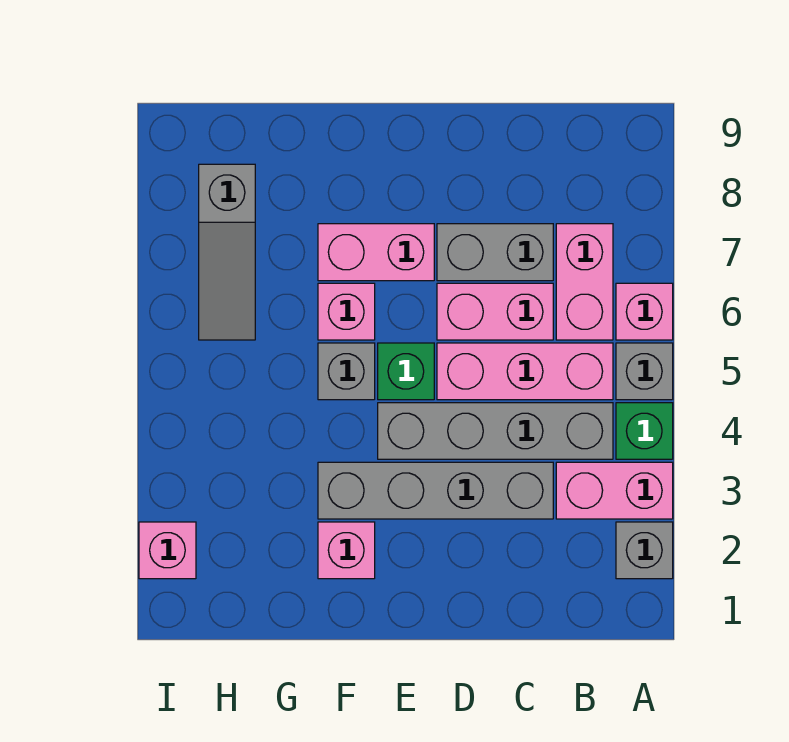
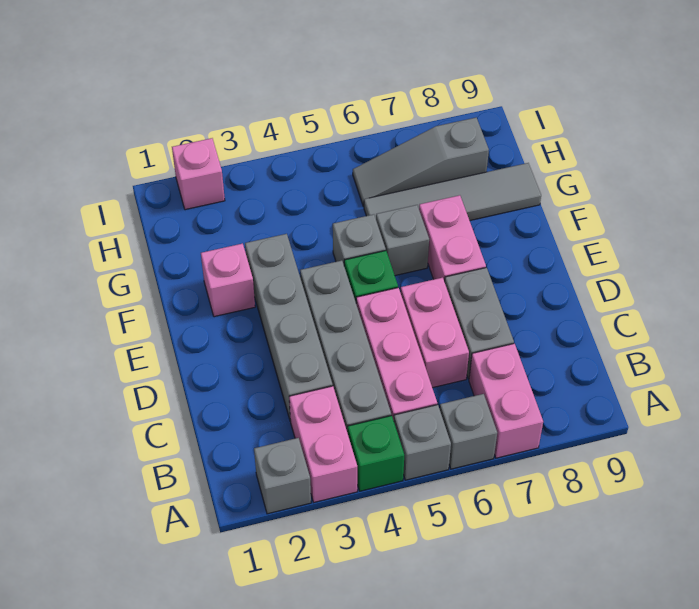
pink 1x1 brick [616,283,673,340] -> grey 1x1 brick [440,394,497,469]
pink 1x2 brick [556,224,613,340] -> pink 1x2 brick turned to [469,344,543,458]
pink 1x1 brick [318,283,375,340] -> grey 1x1 brick [376,205,429,276]
none -> grey 1x4 tile [364,163,541,220]

